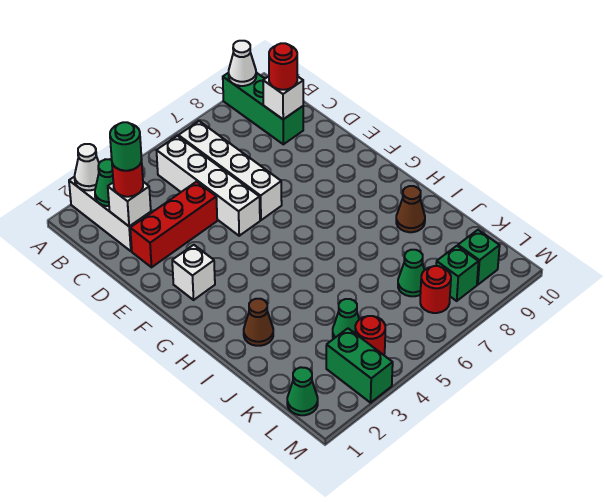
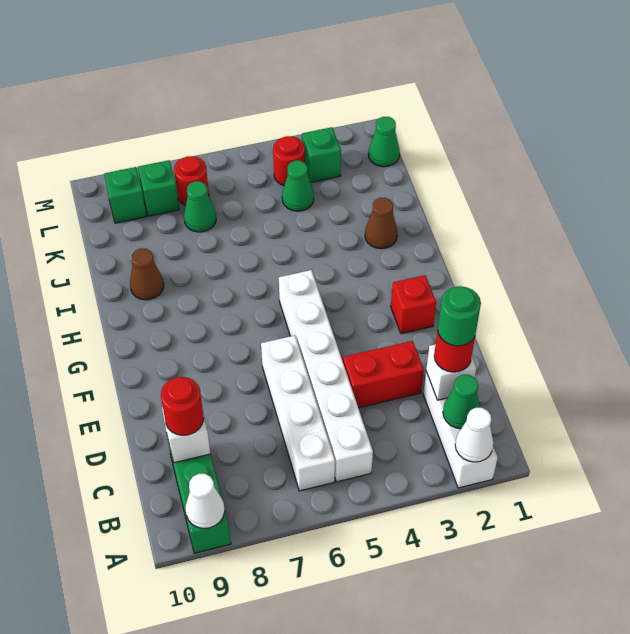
white 1x4 brick [157,136,260,236] -> white 1x6 brick [279,270,373,482]
red 1x3 brick [130,182,217,267] -> red 1x2 brick [343,341,424,408]
white 1x1 brick [172,245,215,300] -> red 1x1 brick [391,275,436,334]
green 1x2 brick [326,328,393,403] -> green 1x1 brick [302,127,341,183]

